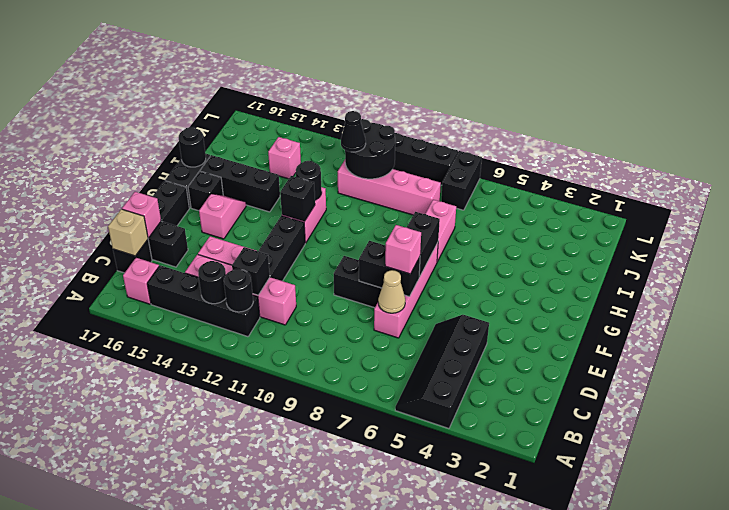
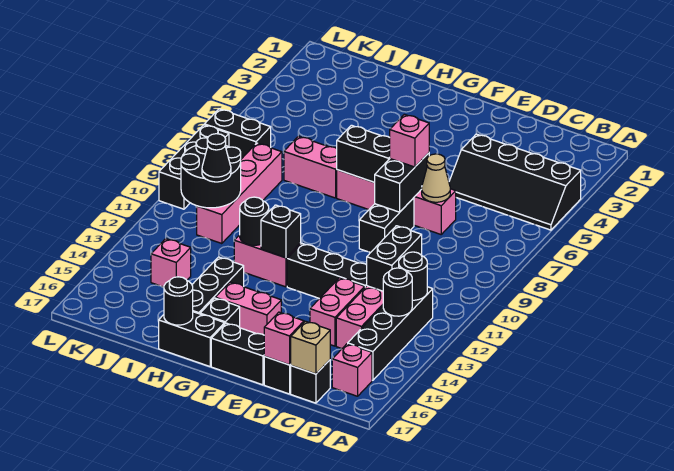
black 1x1 brick [232,247,270,295] -> black 1x2 brick [367,226,422,291]
pink 1x2 slope [199,194,246,239] -> pink 1x2 brick [215,282,281,335]

